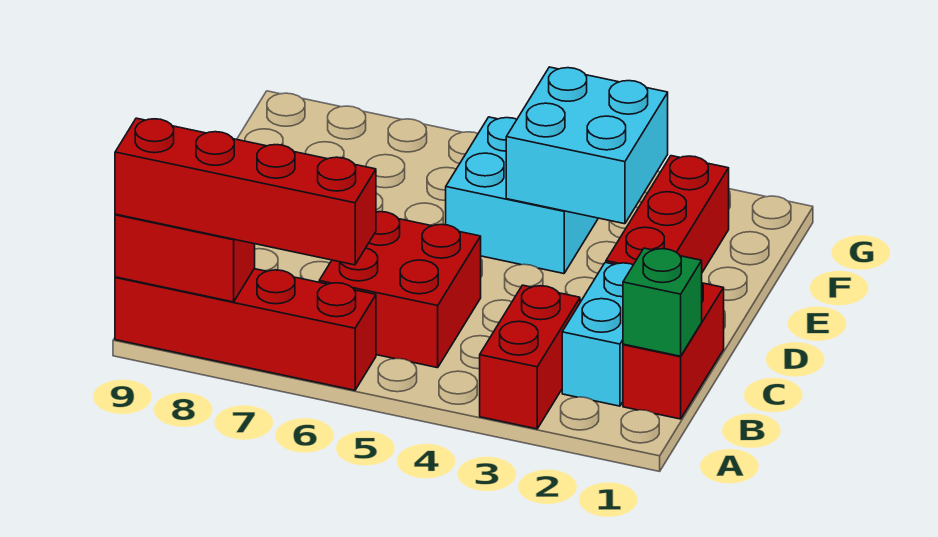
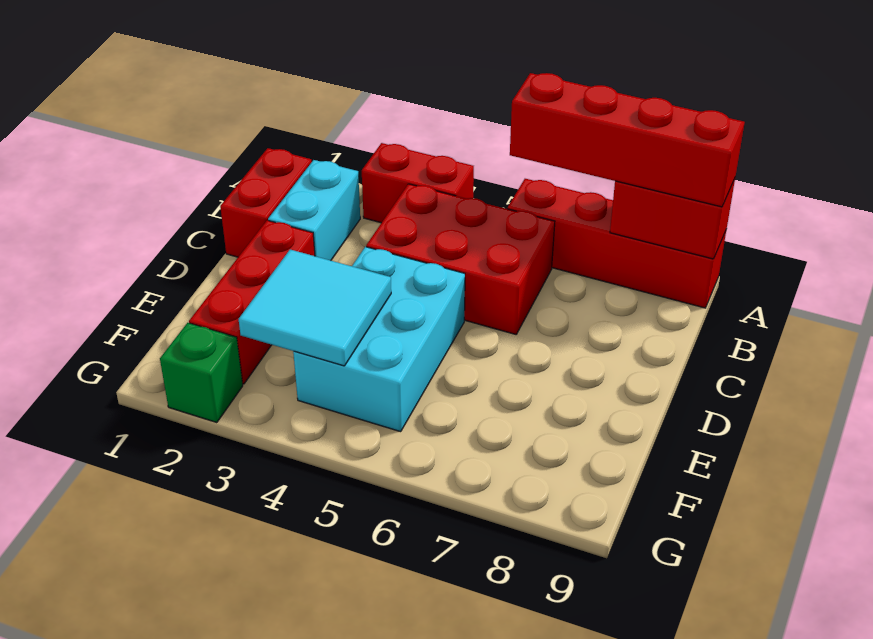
red 1x2 brick [480,285,580,429] -> red 1x2 brick turned to [362,143,474,223]
green 1x1 brick [623,248,702,356] -> green 1x1 brick moved to [160,323,243,423]
red 2x2 brick [319,212,481,368] -> red 2x3 brick [366,184,555,334]
cyan 2x2 brick [506,67,668,224] -> cyan 2x2 tile [239,250,391,366]
cyan 2x2 brick [446,117,598,274] -> cyan 2x3 brick [293,247,465,432]

